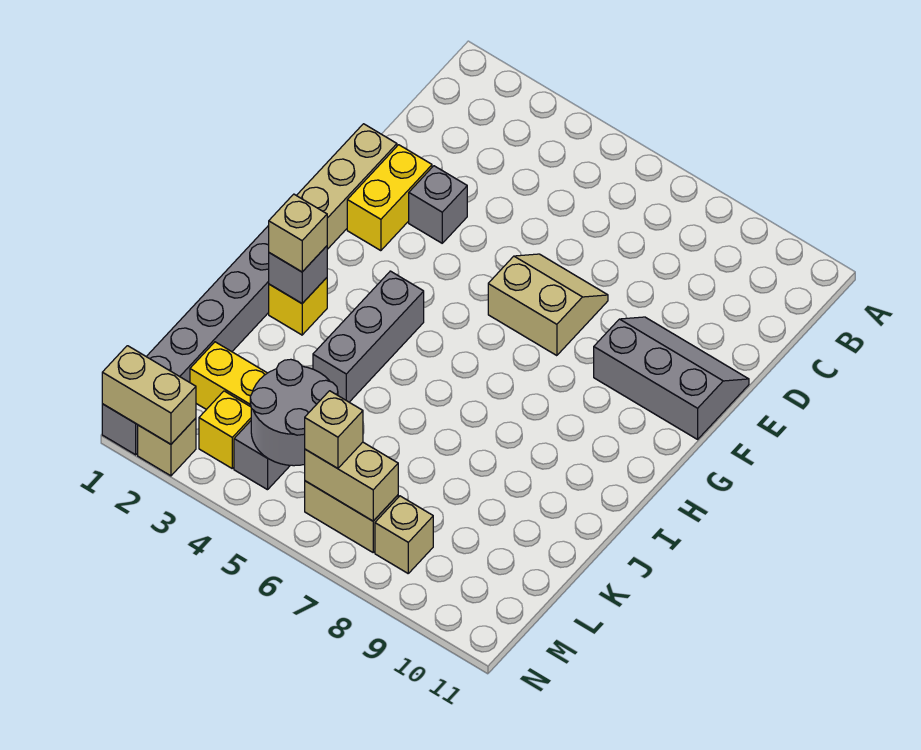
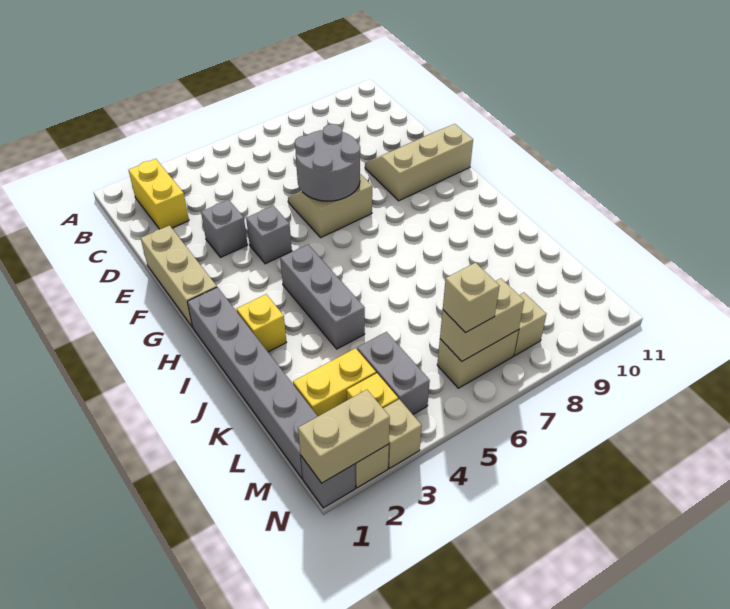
yellow 1x2 brick [347,145,432,251] -> yellow 1x2 brick moved to [129,159,189,229]
grey 2x3 slope [594,317,749,439] -> tan 2x3 slope [365,124,473,201]
grey 1x1 brick [269,246,327,303] -> grey 1x1 brick moved to [246,206,292,264]
tan 1x1 brick [269,194,327,272] -> tan 1x1 brick moved to [383,399,422,468]
grey 2x2 round brick [250,359,338,466] -> grey 2x2 round brick moved to [295,124,360,201]

